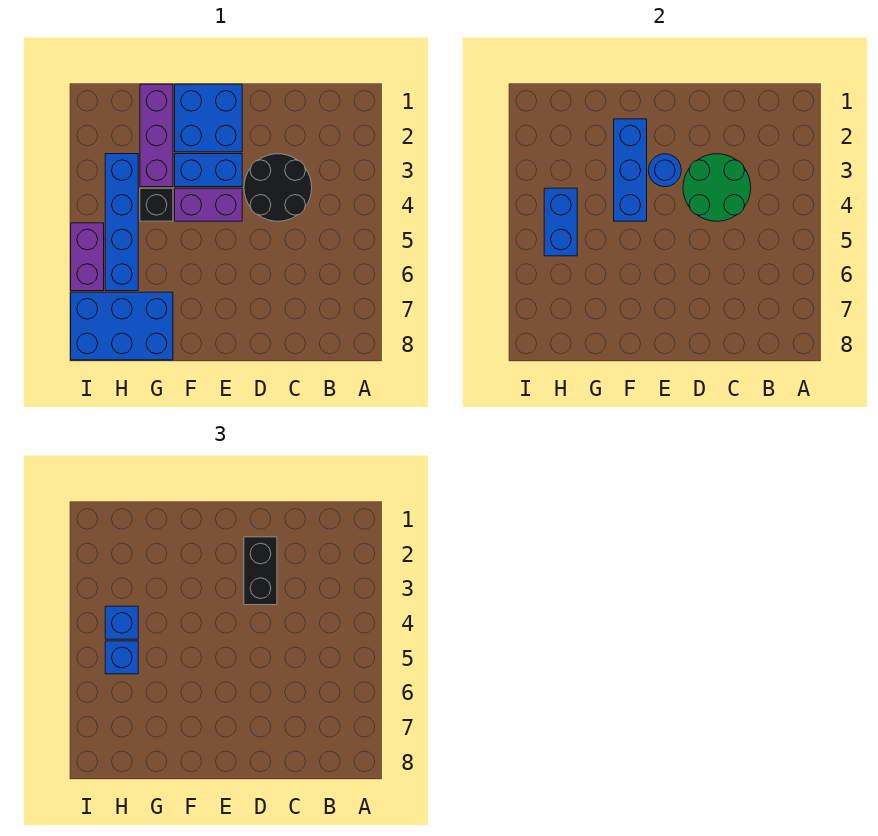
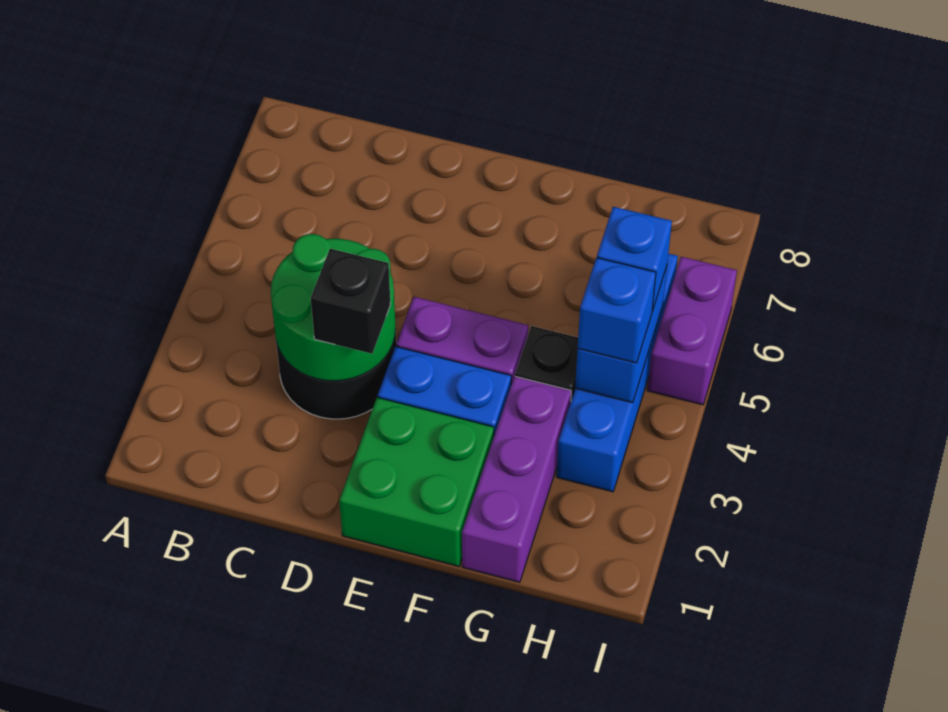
black 1x2 brick [244,537,277,605] -> black 1x1 brick [311,249,391,354]
blue 2x2 brick [175,84,242,152] -> green 2x2 brick [339,397,494,566]
blue 1x1 round brick [648,154,681,187] -> none
blue 1x3 brick [614,119,647,221] -> none
blue 2x3 brick [71,292,173,360] -> none

